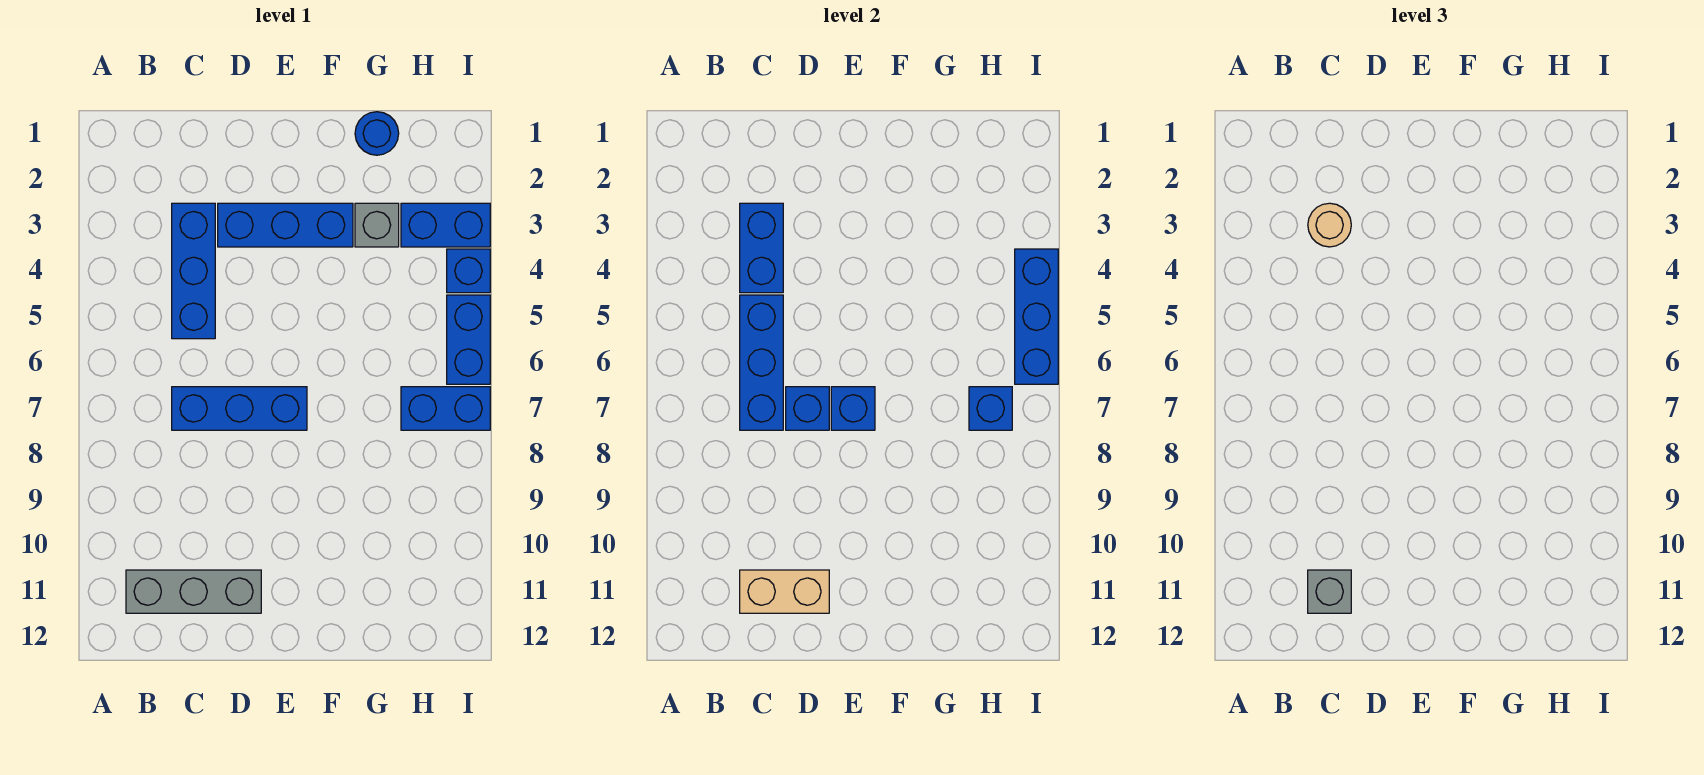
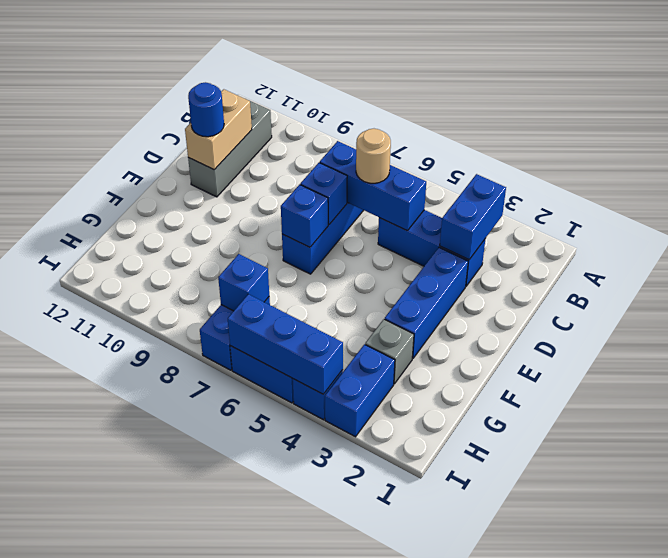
blue 1x2 brick [740,203,783,293] -> blue 1x2 brick turned to [440,174,506,260]
tan 1x1 round brick [1308,203,1351,247] -> tan 1x1 round brick moved to [356,129,391,183]
grey 1x1 brick [1308,570,1351,613] -> none
blue 1x1 round brick [355,112,399,155] -> blue 1x1 round brick moved to [188,82,224,137]

